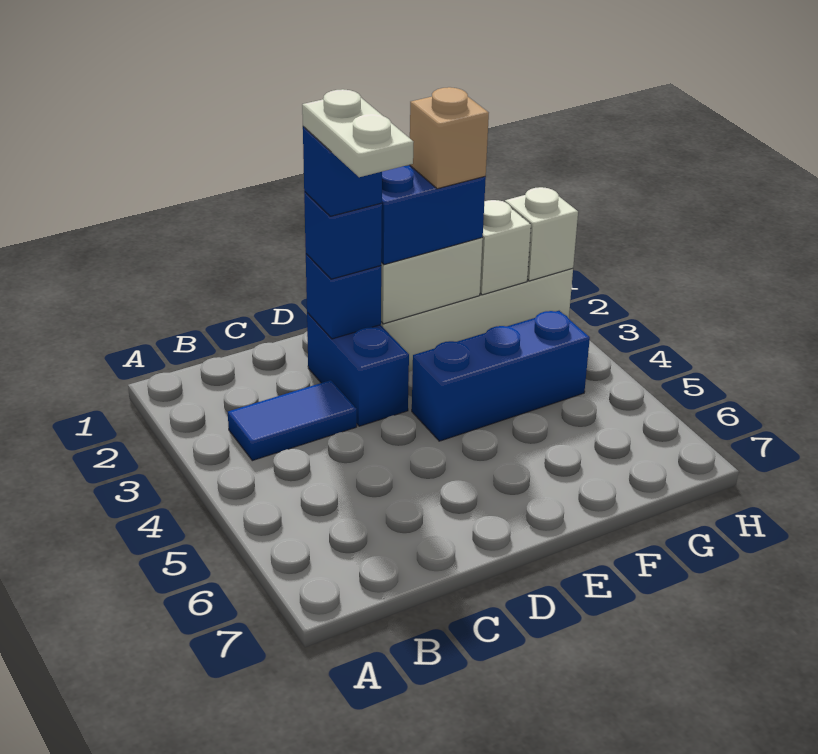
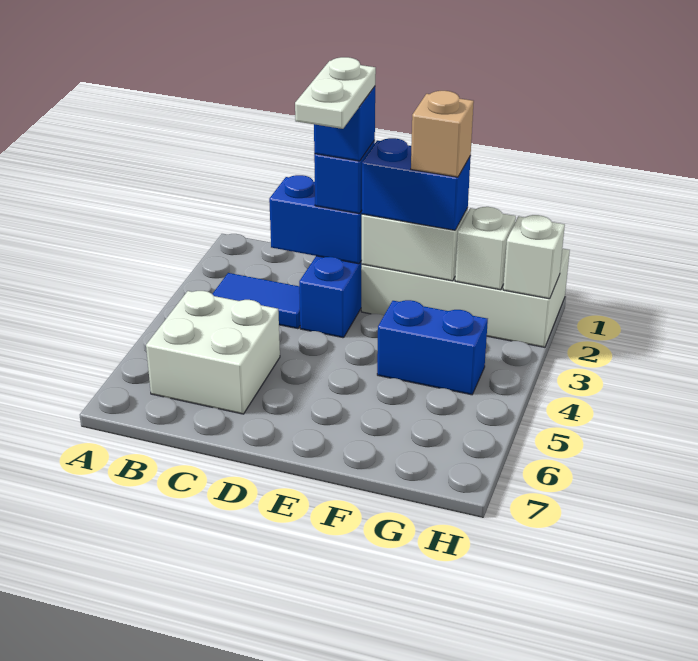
none -> white 2x2 brick [146,291,280,414]
blue 1x1 brick [306,254,381,339] -> blue 1x2 brick [269,175,362,264]
blue 1x3 brick [412,311,590,441] -> blue 1x2 brick [377,300,488,395]

